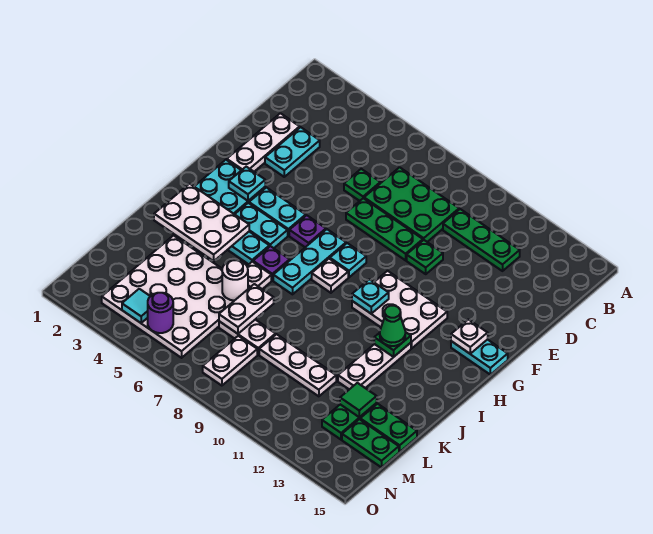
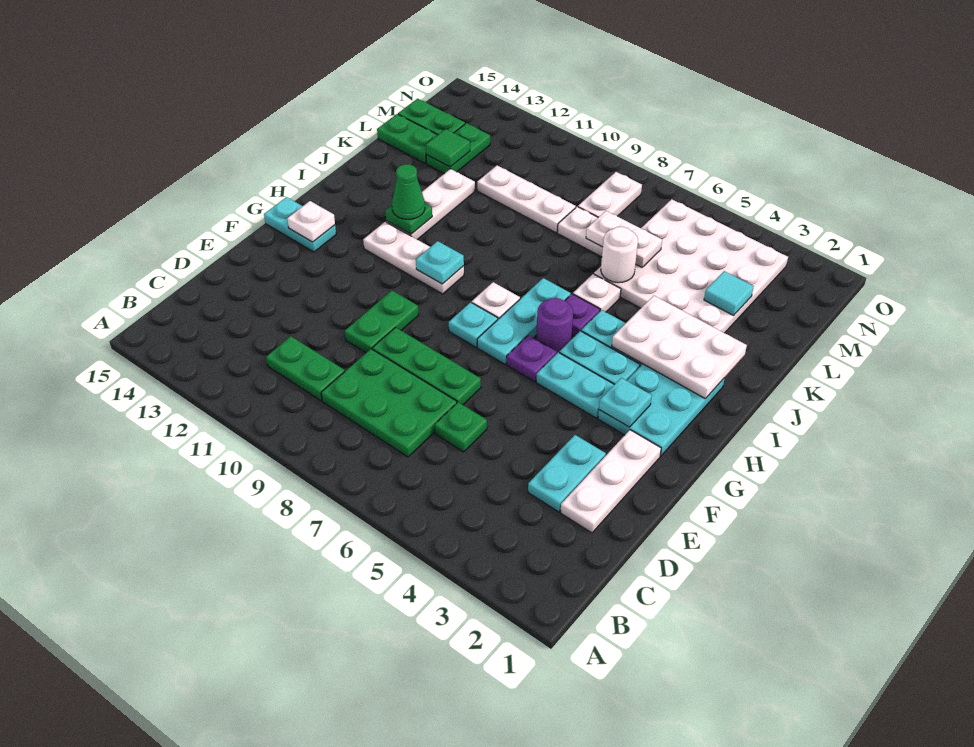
green 1x3 plate [443,209,520,271] -> green 1x2 plate [266,336,345,401]
green 1x1 plate [407,240,443,274] -> green 1x2 plate [345,291,419,353]
white 2x3 plate [352,271,447,348] -> white 1x3 plate [363,222,464,294]
white 1x2 plate [219,284,274,334] -> white 1x2 plate turned to [586,211,662,267]
cyan 1x1 tile [122,289,150,323] -> cyan 1x1 tile moved to [704,271,754,315]
purple 1x1 round brick [148,293,173,333] -> purple 1x1 round brick moved to [536,298,573,353]

